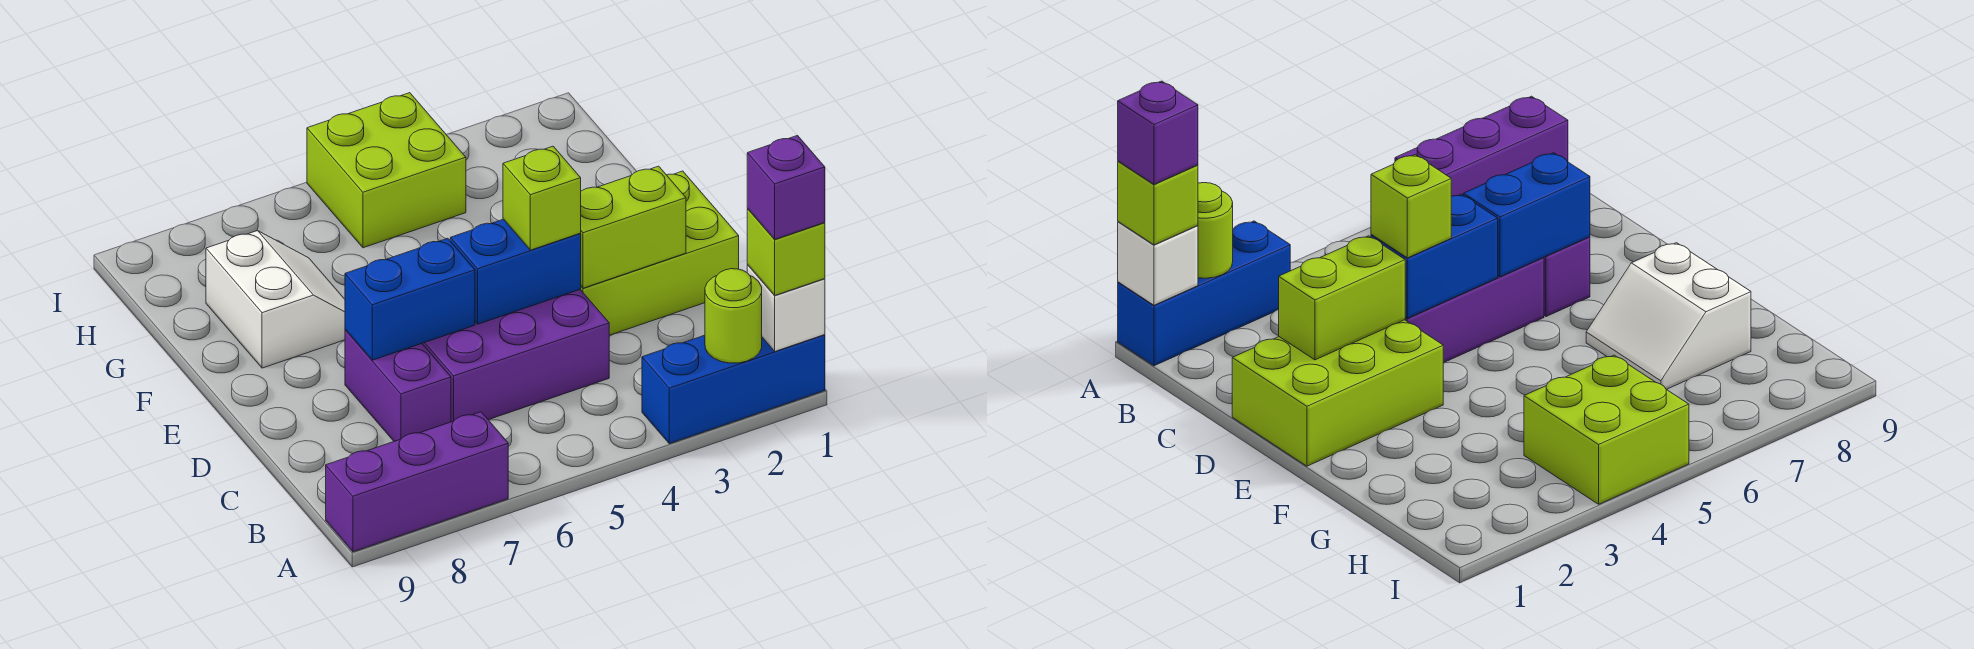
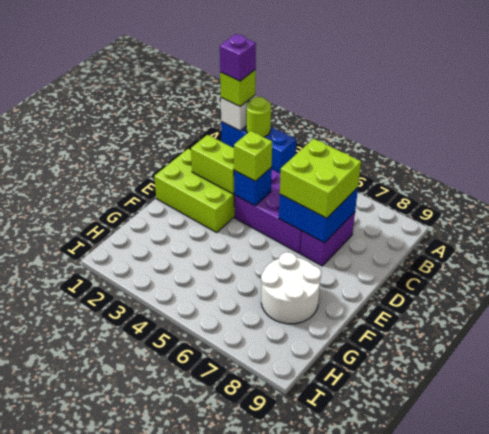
purple 1x3 brick [326,412,508,552] -> none
blue 1x2 brick [450,219,581,324] -> blue 1x1 brick [234,167,272,206]
blue 1x2 brick [345,238,475,360] -> blue 2x2 brick [279,188,358,243]
white 2x2 slope [206,231,345,368] -> white 2x2 round brick [261,252,321,324]
lime 2x2 brick [307,93,466,248] -> lime 2x2 brick moved to [280,139,361,218]

